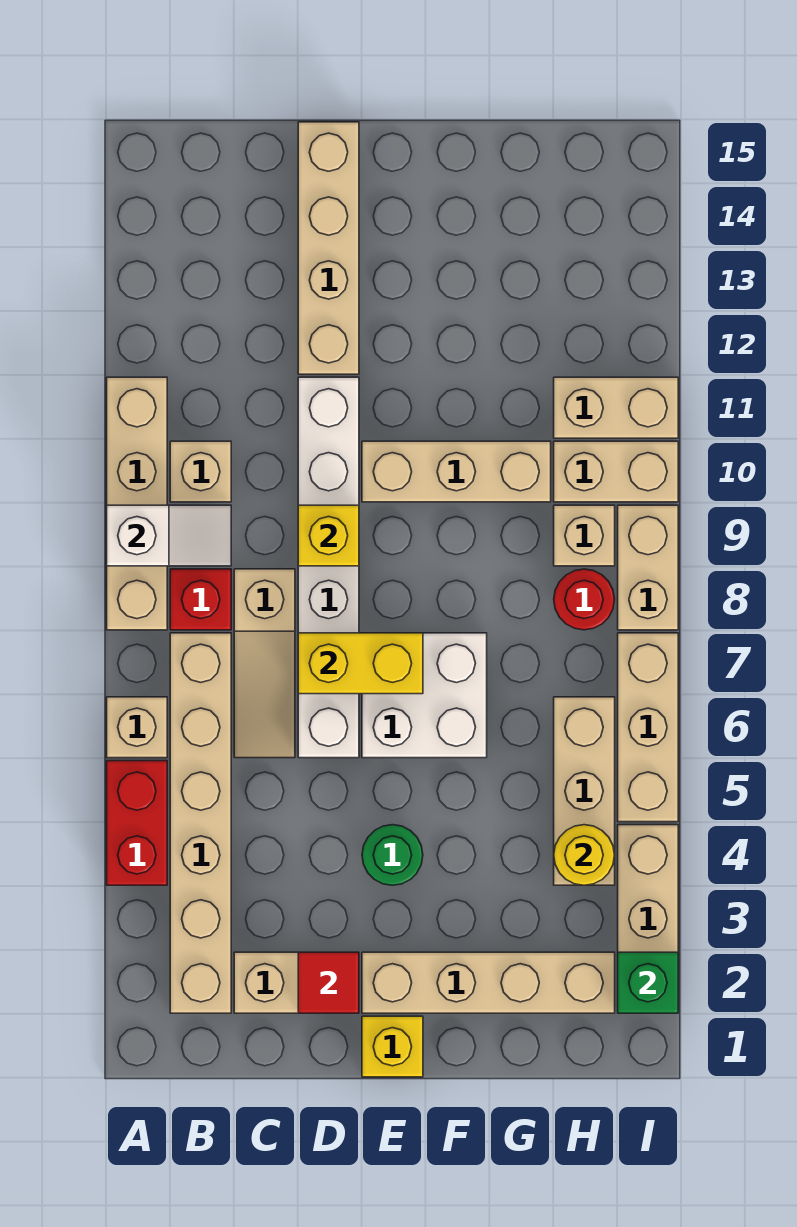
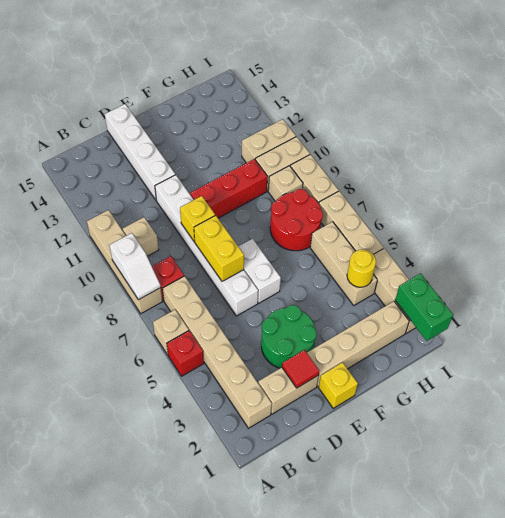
red 1x2 brick [107,761,167,885] -> red 1x1 brick [167,331,204,376]
white 1x2 slope [107,505,231,566] -> white 1x2 slope turned to [110,233,161,300]
tan 1x3 slope [234,569,295,758] -> none
yellow 1x2 brick [298,633,423,694] -> yellow 1x2 brick turned to [194,215,244,281]
tan 1x4 brick [298,122,359,374] -> white 1x4 brick [105,104,175,200]
green 1x1 round brick [362,825,423,885] -> green 2x2 round brick [261,305,317,368]
white 2x2 brick [362,633,487,758] -> white 1x2 brick [238,239,281,303]
tan 1x3 brick [362,441,551,502] -> red 1x3 brick [190,159,267,218]
red 1x1 round brick [554,569,615,630] -> red 2x2 round brick [270,189,323,251]
green 1x1 brick [618,952,678,1013] -> green 1x2 brick [395,273,453,341]

